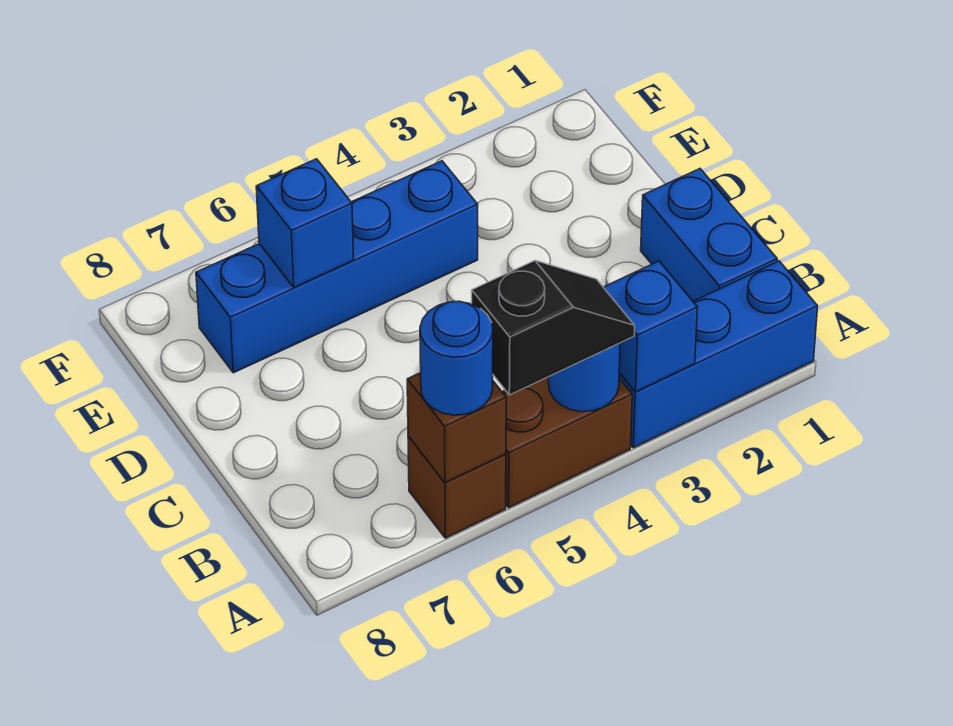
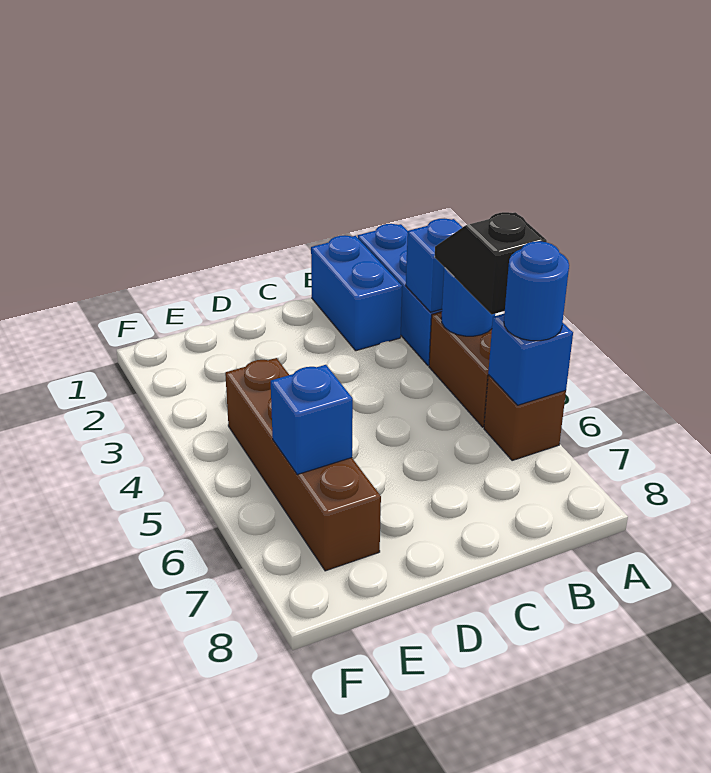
brown 1x1 brick [407,373,506,483] -> blue 1x1 brick [488,314,573,405]
blue 1x2 brick [641,169,777,301] -> blue 1x2 brick turned to [311,235,402,351]
blue 1x4 brick [196,161,478,373] -> brown 1x4 brick [225,358,381,571]

